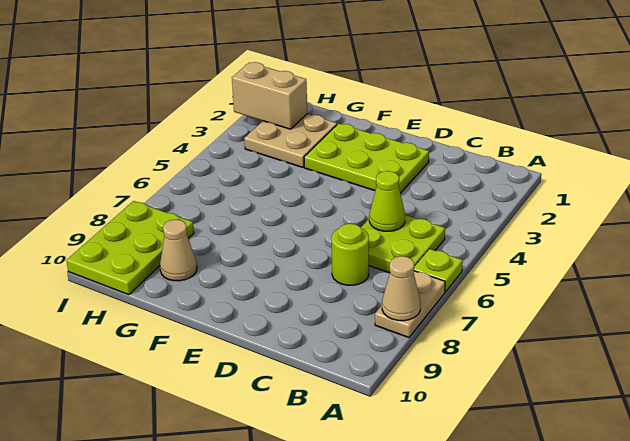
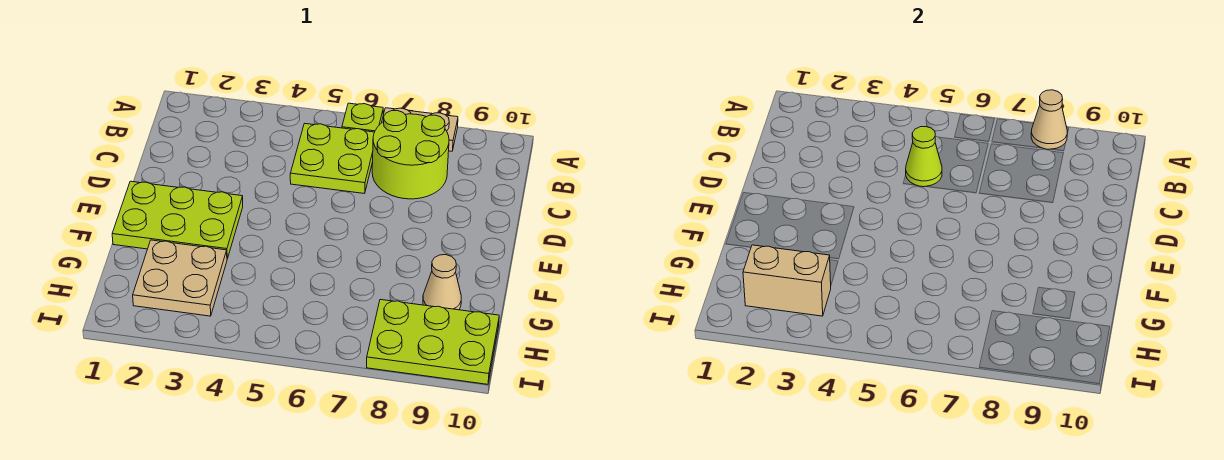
lime 1x1 round brick [332,224,369,285] -> lime 2x2 round brick [372,110,449,199]
lime 2x3 plate [304,124,429,193] -> lime 2x3 plate turned to [112,181,243,259]
tan 1x2 brick [232,62,307,129] -> tan 1x2 brick turned to [743,245,831,316]

